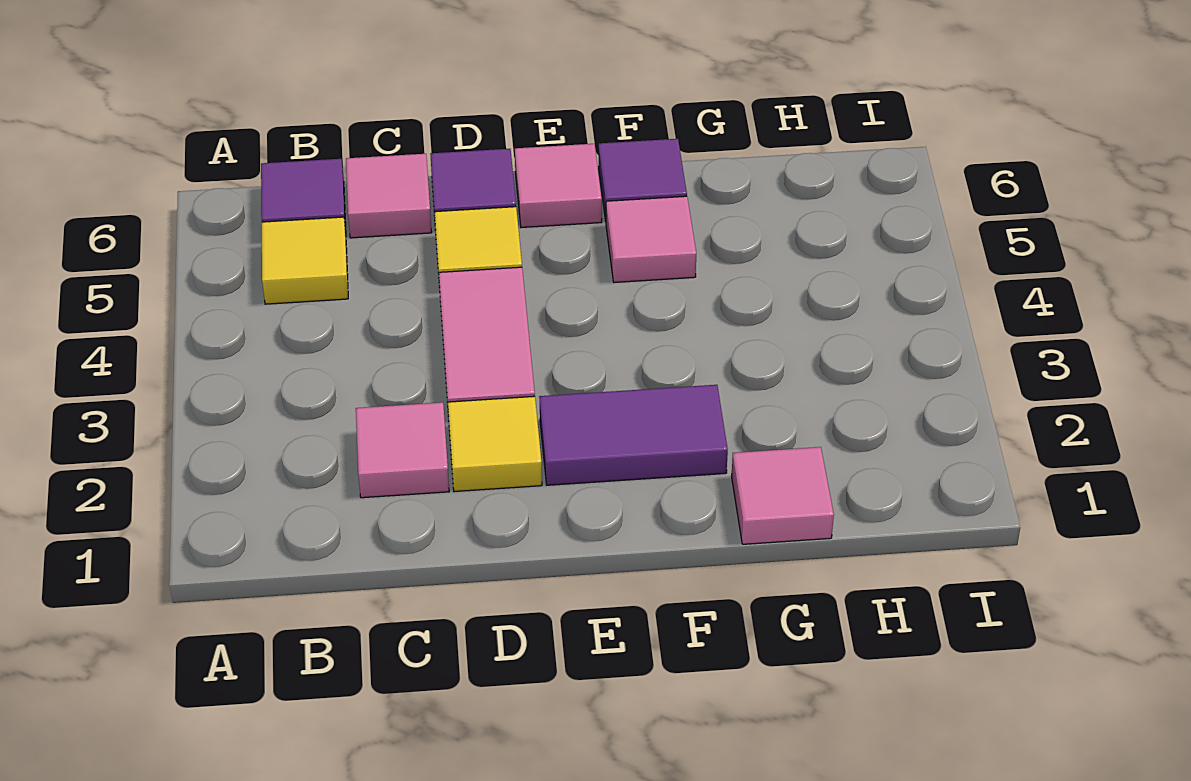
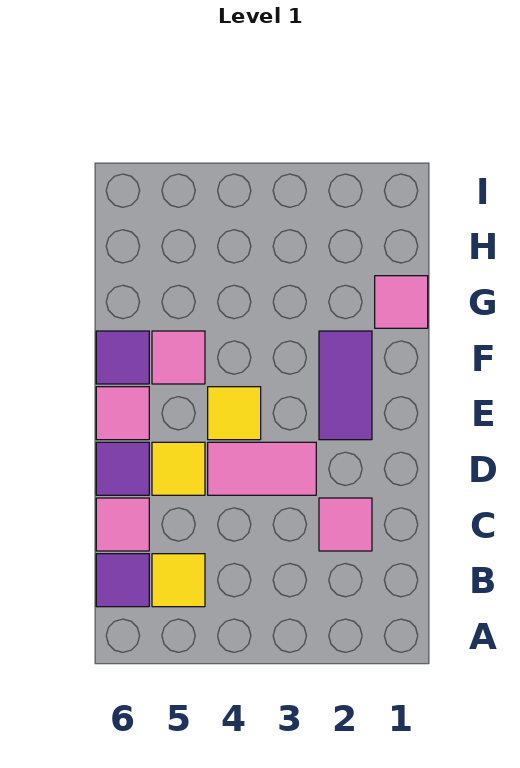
yellow 1x1 tile [448,396,542,492] -> yellow 1x1 tile moved to [208,387,261,440]

